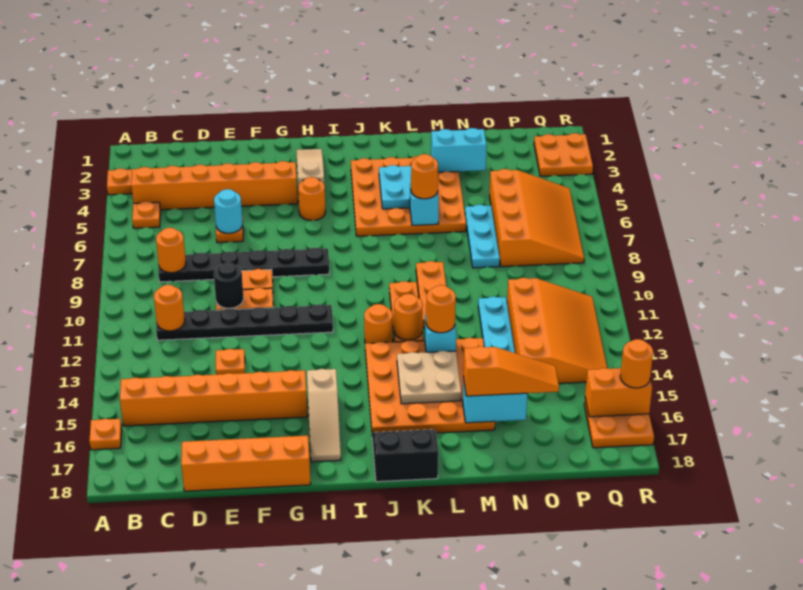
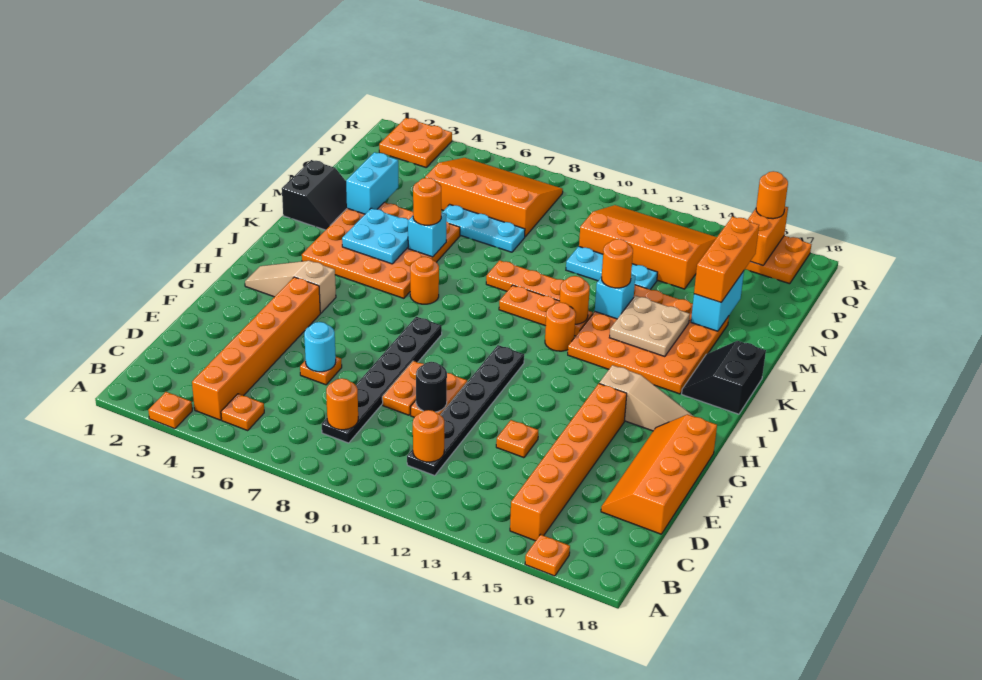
orange 1x1 round brick [298,177,325,221] -> orange 1x1 round brick moved to [410,257,439,304]
none -> black 2x2 slope [282,160,347,230]
orange 1x3 slope [463,347,559,396] -> orange 1x3 brick [694,217,759,302]

